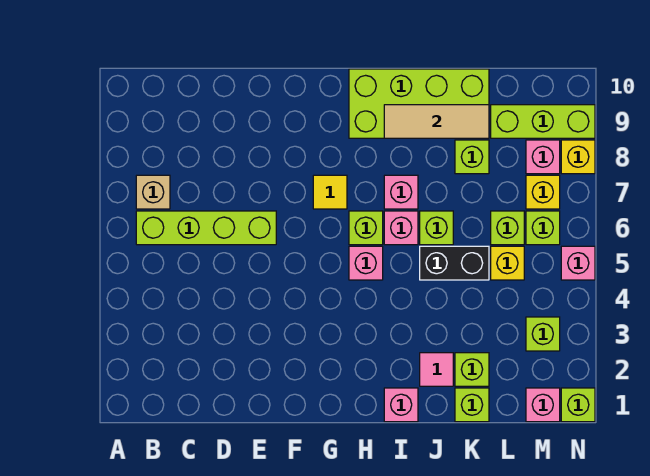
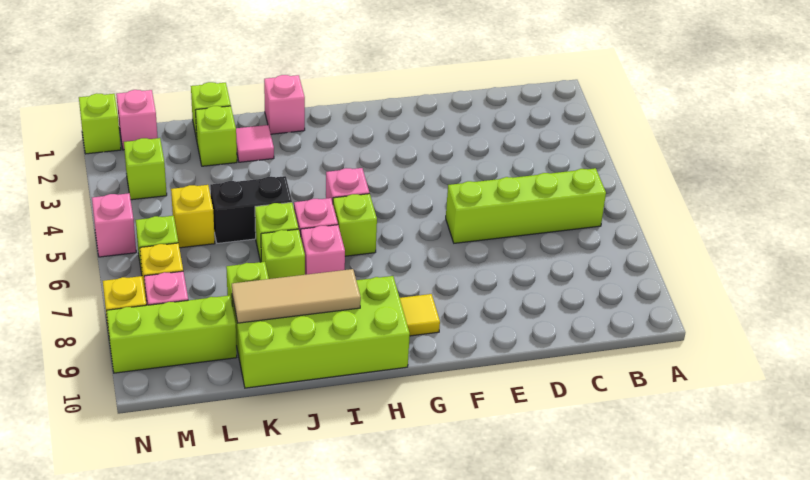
tan 1x1 brick [136,175,170,209] -> none
yellow 1x1 tile [313,175,347,209] -> yellow 1x1 tile moved to [400,294,440,336]
lime 1x1 brick [491,211,524,245] -> lime 1x1 brick moved to [261,229,305,279]

